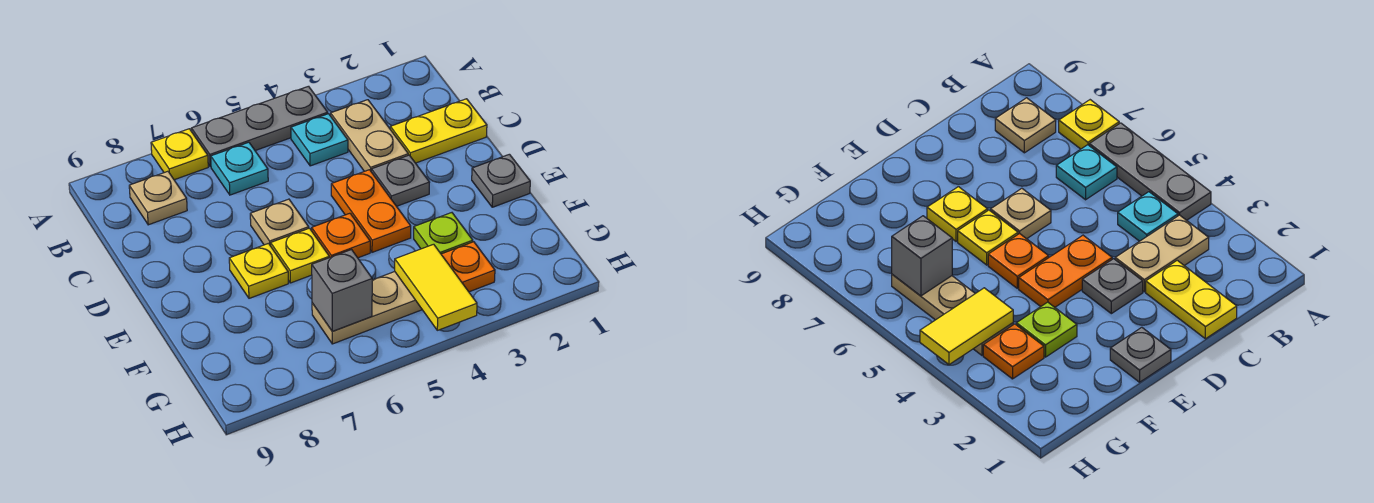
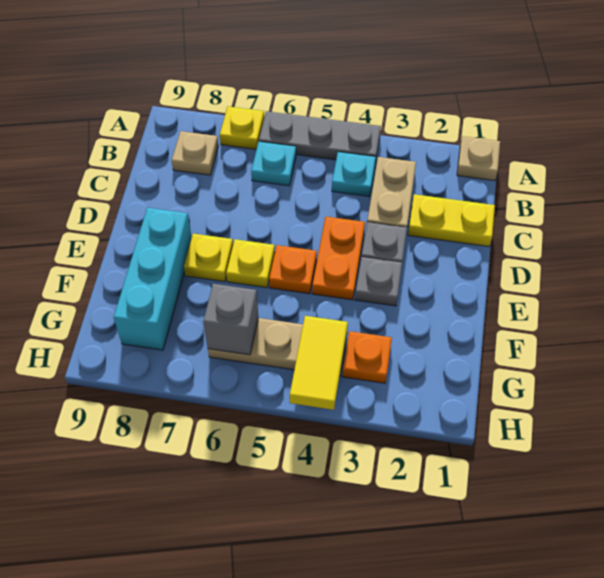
tan 1x1 plate [250,199,309,246] -> tan 1x1 plate moved to [457,136,500,181]
grey 1x1 plate [472,154,530,207] -> grey 1x1 plate moved to [355,257,402,306]
none -> cyan 1x3 brick [114,208,192,350]
lime 1x1 plate [414,213,473,254] -> none

